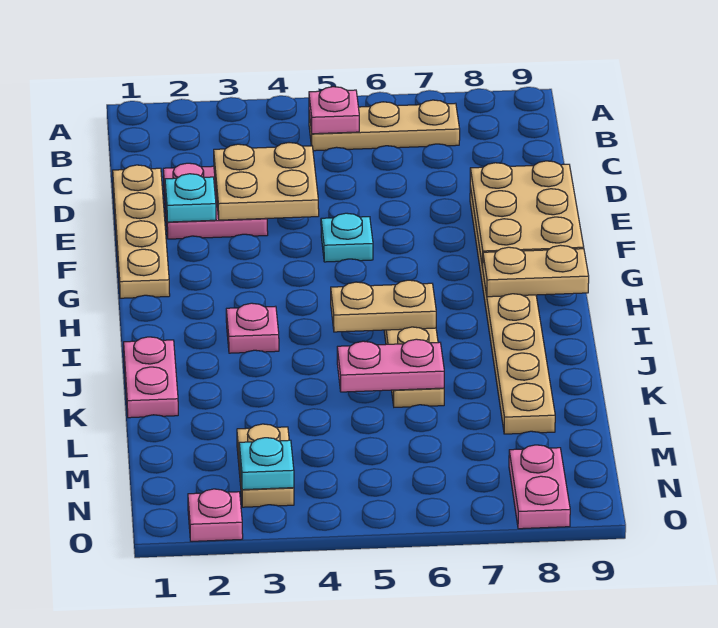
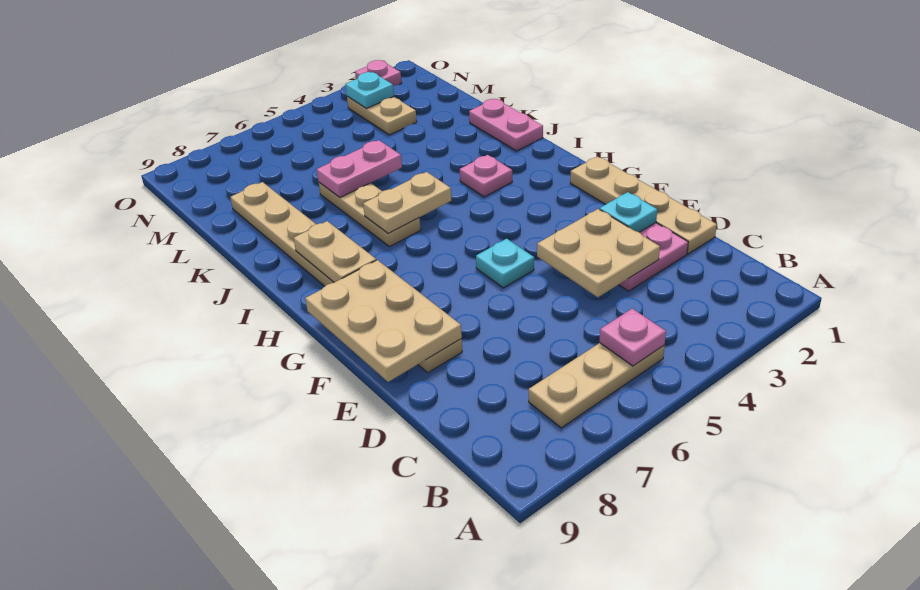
tan 1x2 plate [482,245,589,297] -> tan 1x2 plate turned to [294,221,376,283]
pink 1x2 plate [509,445,570,529] -> none

